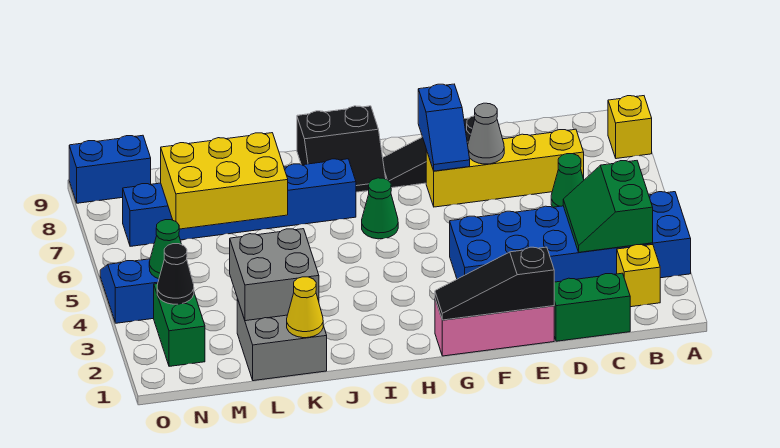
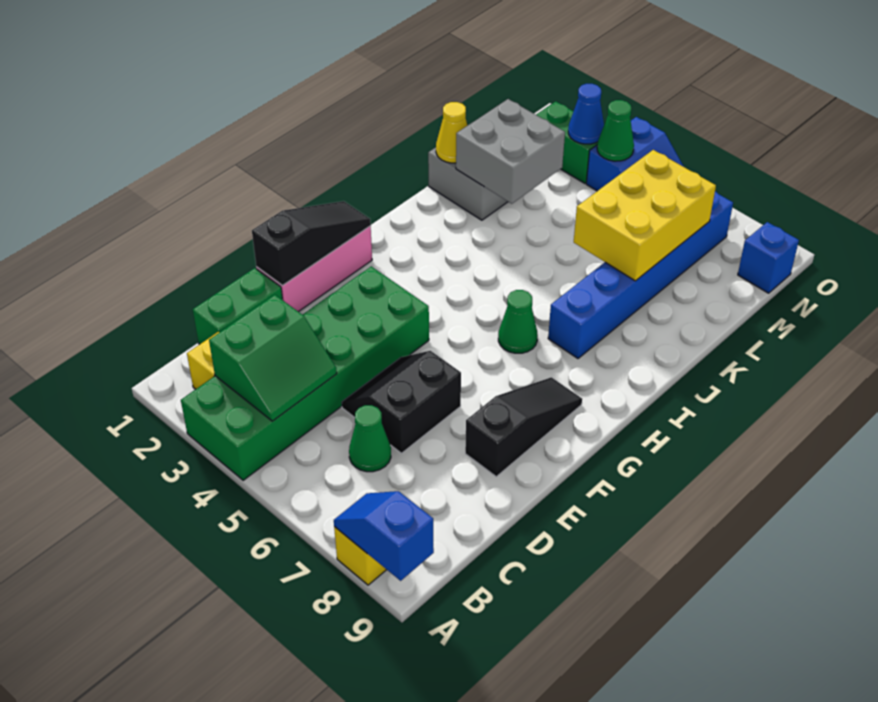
blue 2x6 brick [450,192,691,282] -> green 2x6 brick [181,266,429,480]
green 2x2 slope [563,161,653,252] -> green 2x2 slope turned to [209,295,337,421]
yellow 1x4 brick [426,129,584,207] -> none
grey 1x1 cone [468,103,504,164] -> none
blue 1x2 slope [418,84,470,171] -> blue 1x2 slope moved to [334,491,434,581]
black 2x2 slope [297,106,386,192] -> black 2x2 slope moved to [342,351,461,453]
black 1x1 cone [157,244,194,304] -> blue 1x1 cone [568,84,604,144]
blue 1x2 brick [69,135,151,203] -> blue 1x1 brick [738,222,799,293]

